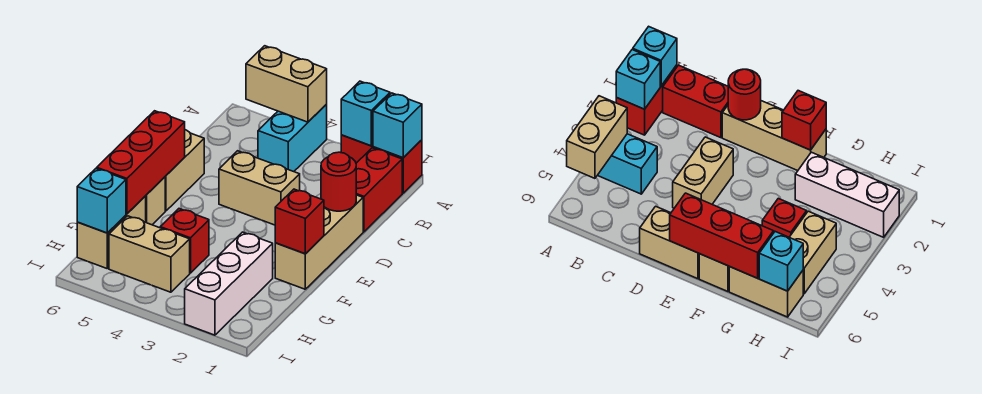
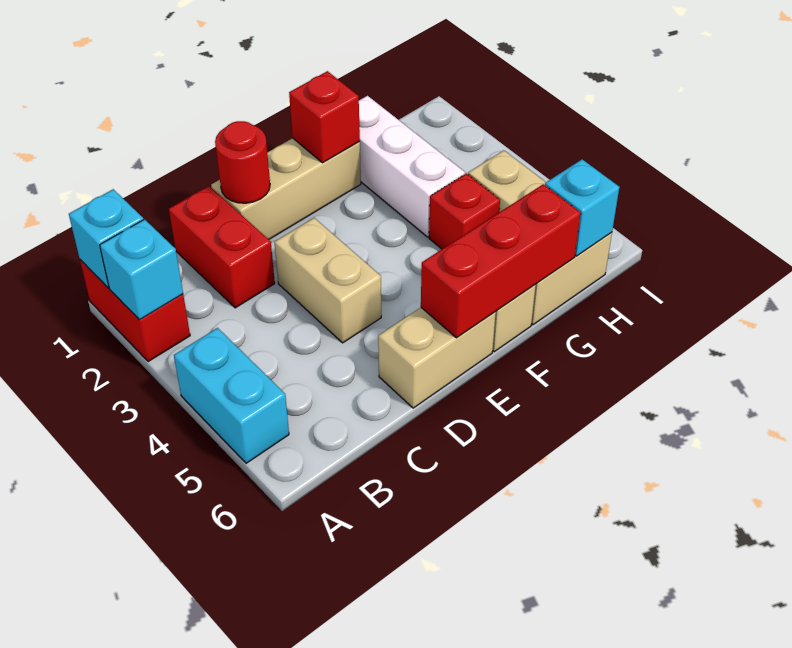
cyan 1x2 brick [258,105,327,172] -> cyan 1x2 brick turned to [174,328,289,463]
tan 1x2 brick [246,46,327,122] -> none
red 1x2 brick [356,148,402,232] -> red 1x2 brick turned to [169,186,275,308]
white 1x3 brick [185,232,273,335] -> white 1x3 brick turned to [359,96,465,237]

